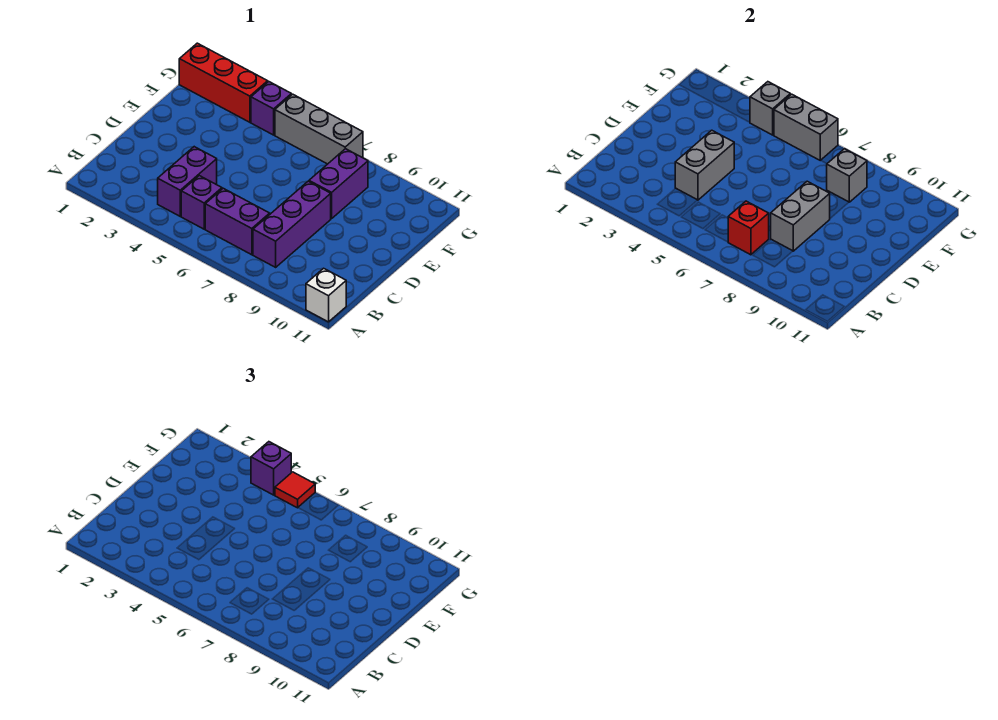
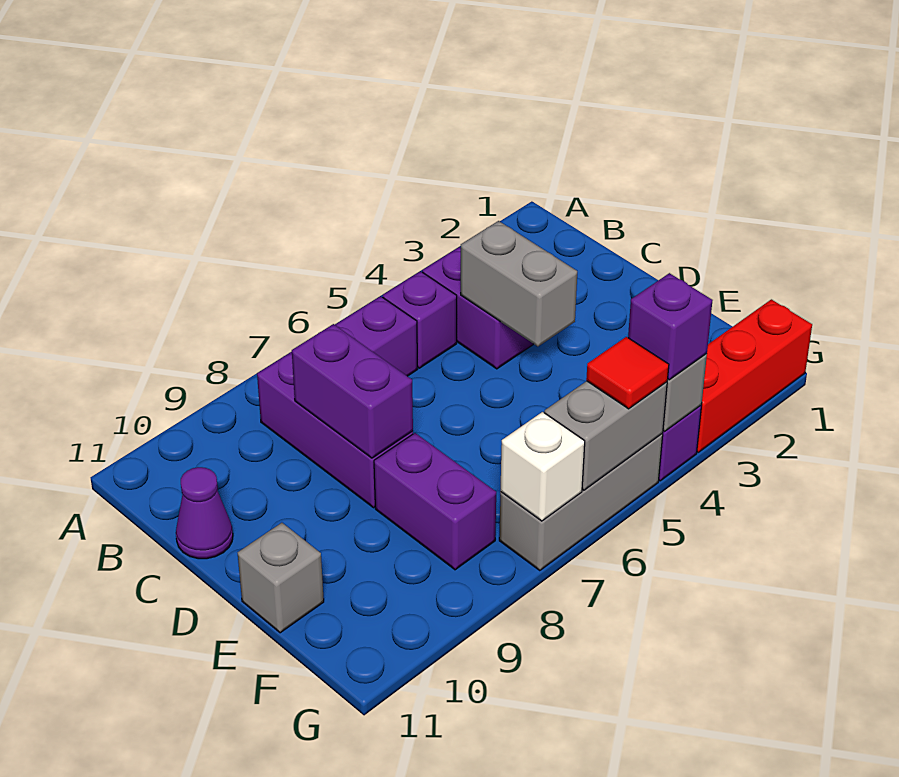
white 1x1 brick [306,268,346,322] -> white 1x1 brick moved to [501,412,585,521]
red 1x1 brick [728,201,769,255] -> none
grey 1x2 brick [771,181,830,251] -> purple 1x2 brick [292,324,413,458]
none -> purple 1x1 cone [176,467,233,559]
grey 1x1 brick [827,149,867,202] -> grey 1x1 brick moved to [238,523,324,633]

